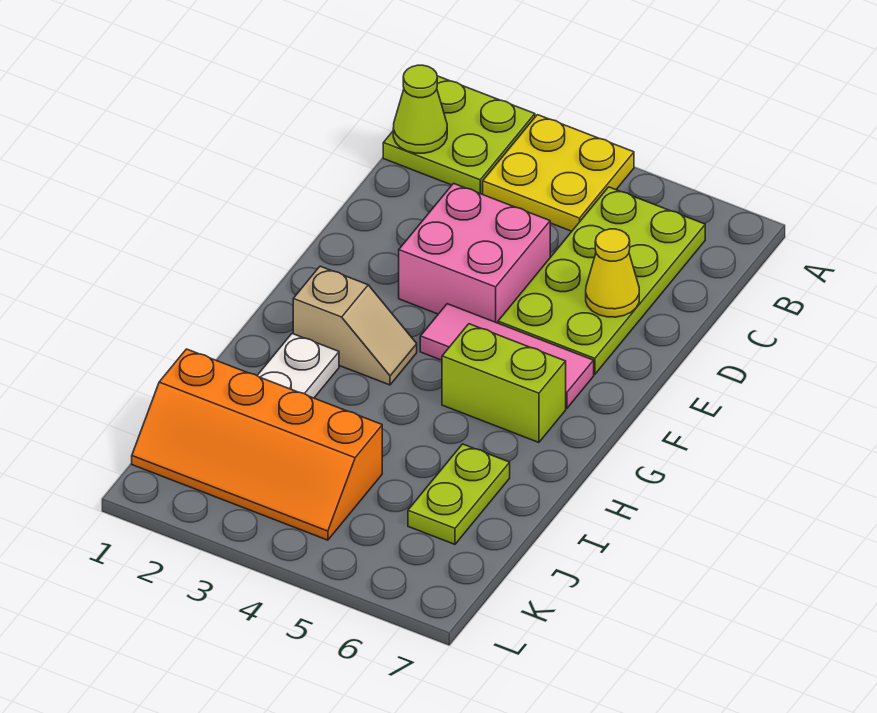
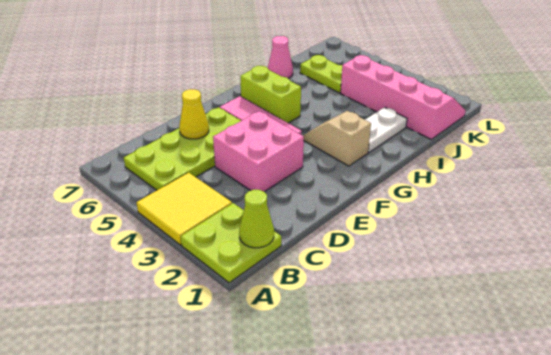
yellow 2x2 plate [483,115,634,231] -> yellow 2x2 tile [136,172,232,245]
lime 1x2 plate [408,444,510,544] -> lime 1x2 plate turned to [300,55,342,93]
none -> pink 1x1 cone [268,36,293,78]
orange 2x4 slope [132,349,382,540] -> pink 2x4 slope [341,55,466,139]

